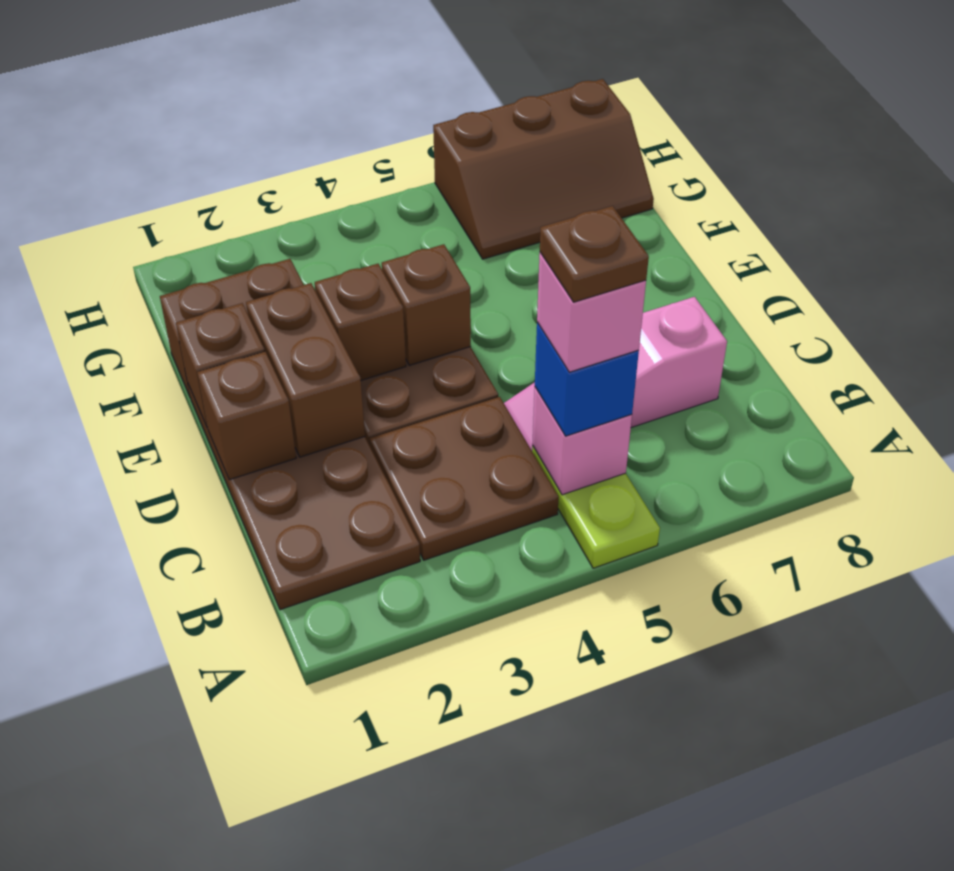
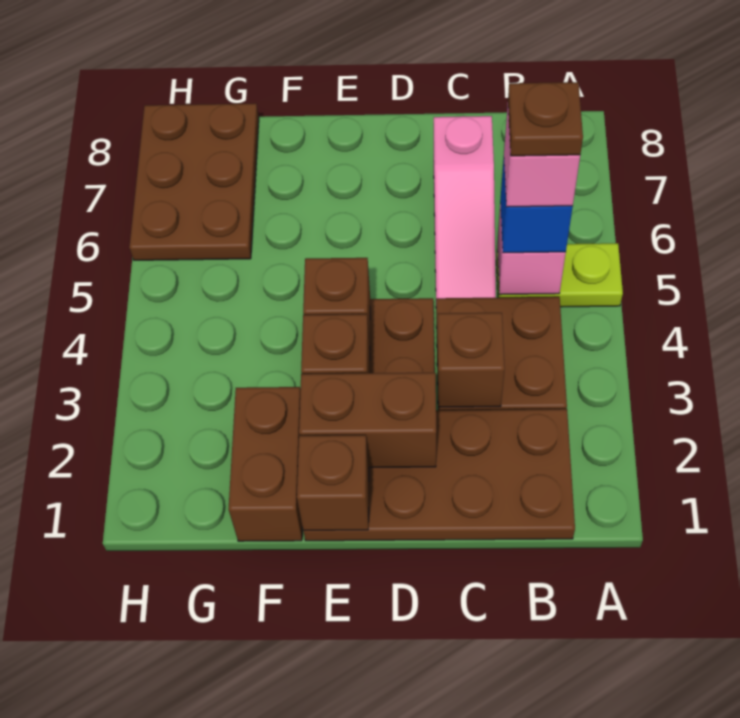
brown 1x1 brick [197,352,296,480] -> brown 1x1 brick moved to [437,313,505,407]
brown 2x3 slope [433,79,654,259] -> brown 2x3 plate [129,103,259,260]

